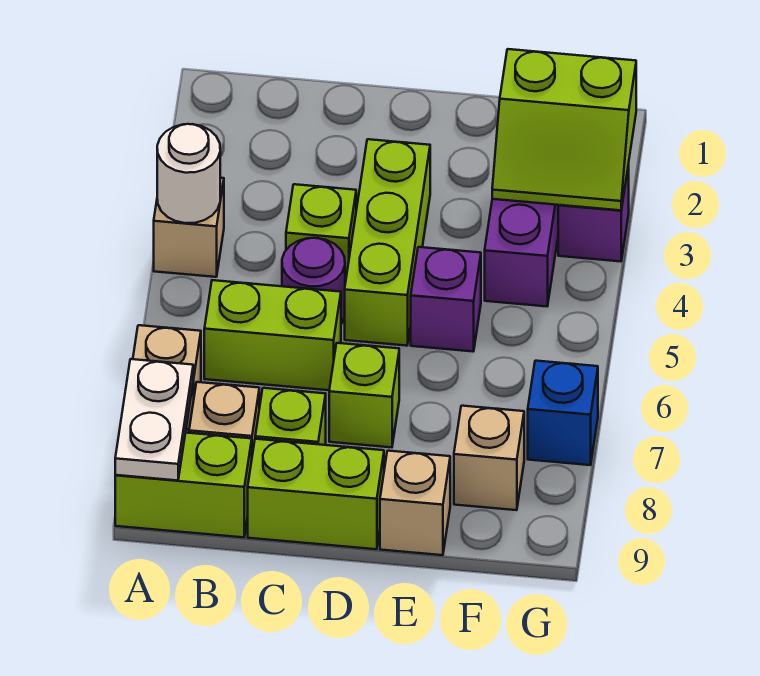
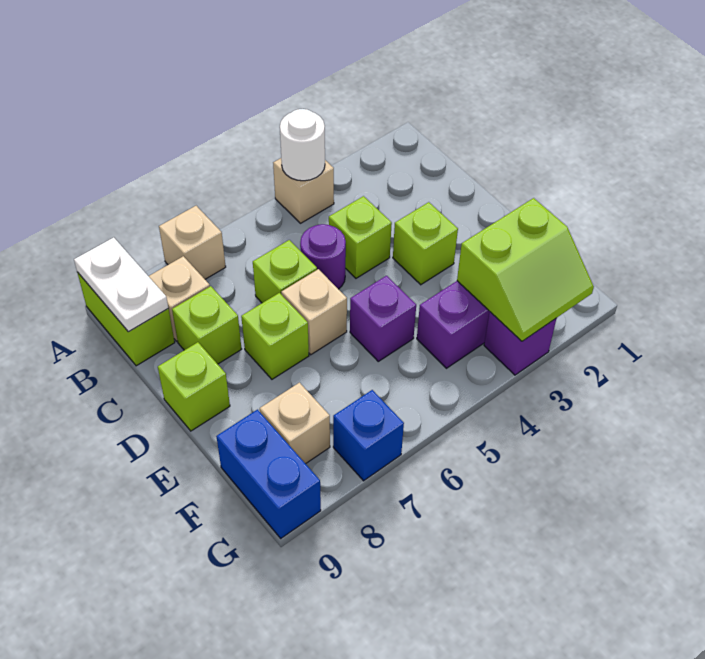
white 1x2 plate [115,359,193,480] -> white 1x2 plate turned to [74,237,168,332]
lime 1x2 brick [204,280,341,390] -> lime 1x1 brick [253,240,317,303]
lime 1x2 brick [248,439,384,549] -> lime 1x1 brick [158,342,230,431]
lime 1x3 brick [345,139,430,346] -> lime 1x1 brick [393,202,458,285]
tan 1x1 brick [380,451,450,555] -> tan 1x1 brick moved to [281,269,347,355]
lime 2x2 slope [492,49,636,210] -> lime 2x2 slope turned to [457,198,594,341]
none -> blue 1x2 brick [216,410,321,538]

